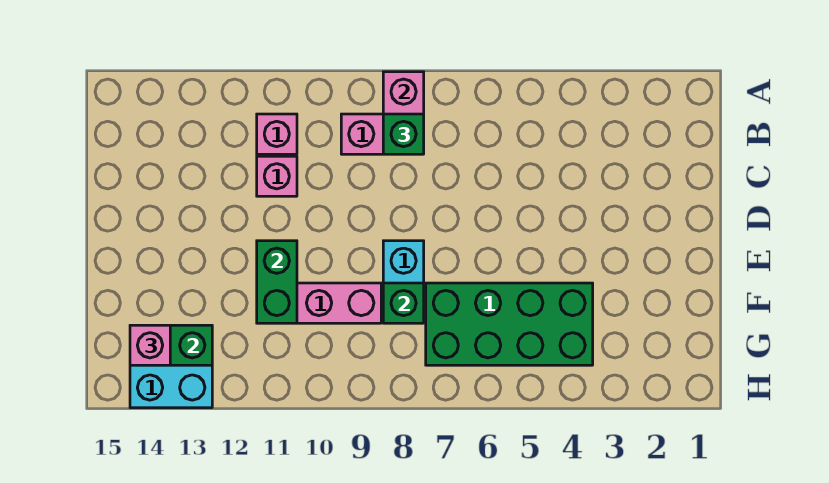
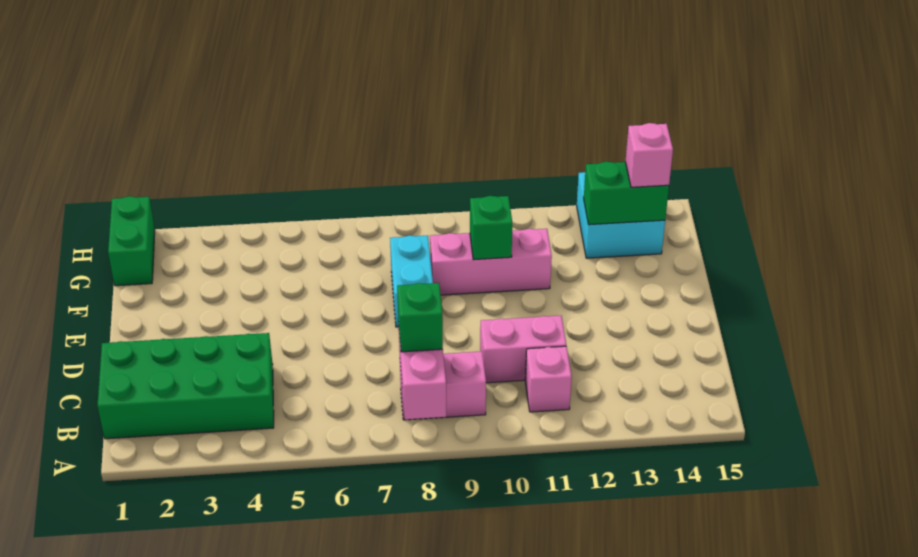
pink 1x1 brick [257,156,297,196] -> pink 1x2 brick [480,316,566,383]
green 1x2 brick [257,241,297,323] -> green 1x2 brick moved to [108,196,155,286]
green 2x4 brick [426,283,593,365] -> green 2x4 brick moved to [97,333,274,439]
green 1x1 brick [383,283,424,323] -> green 1x1 brick moved to [470,196,512,260]

